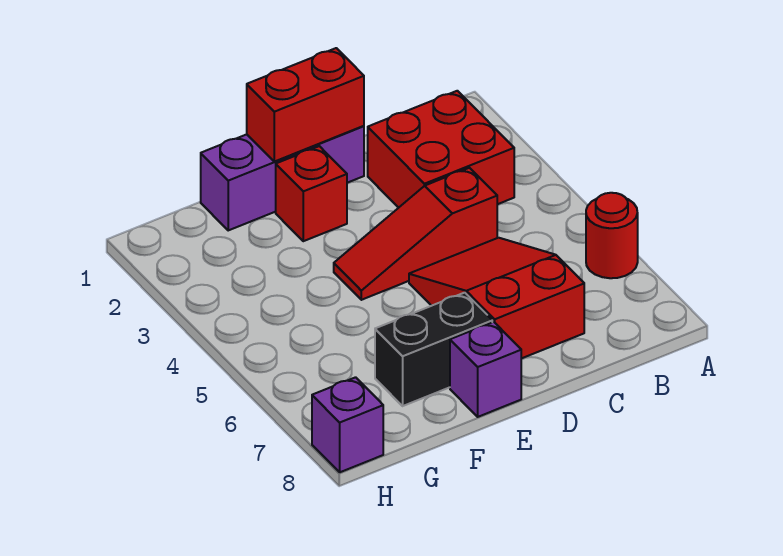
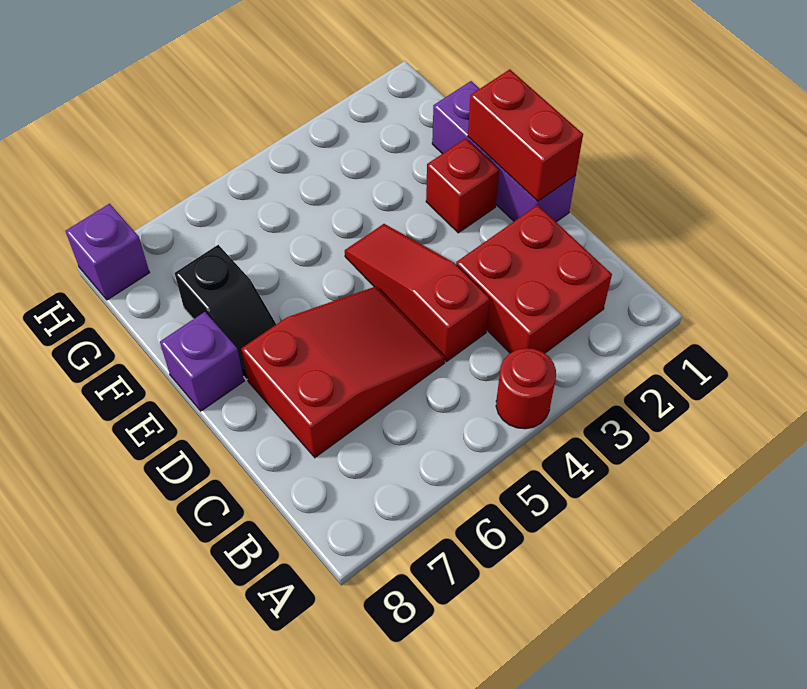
red 1x1 round brick [586,193,638,278] -> red 1x1 round brick moved to [496,348,556,429]
black 1x2 brick [375,293,492,406] -> black 1x2 slope [175,245,276,379]

